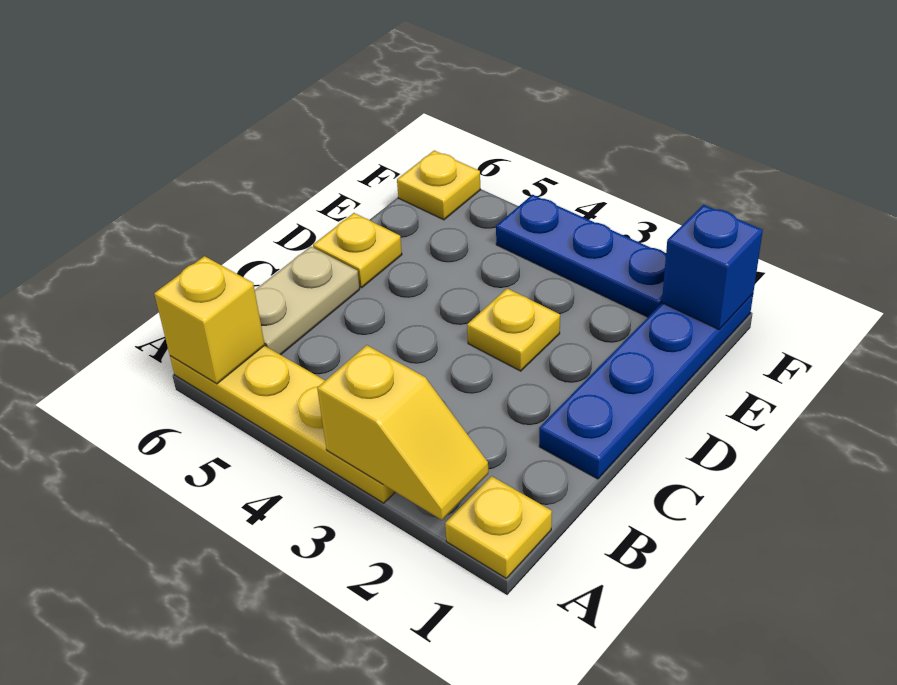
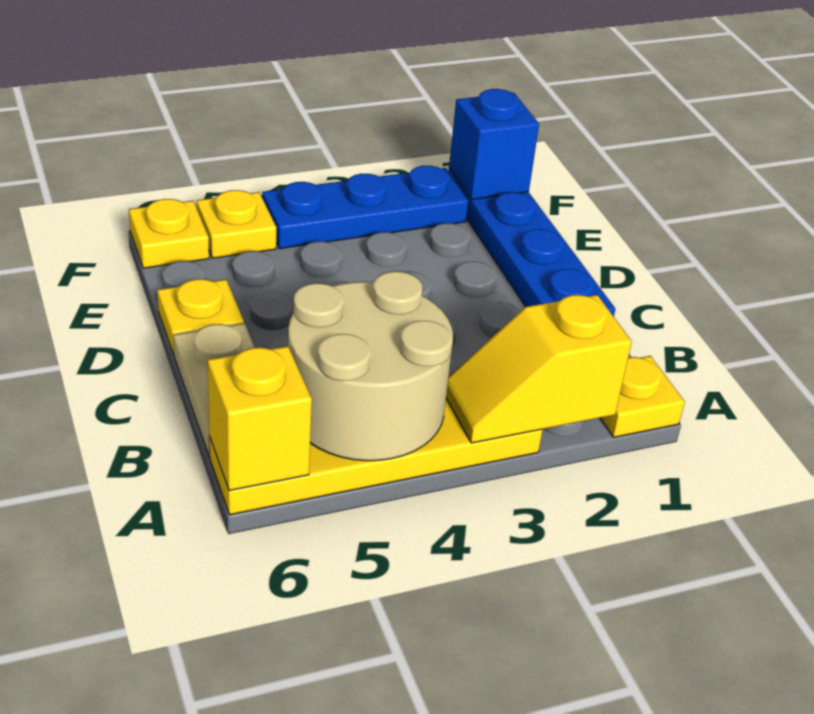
yellow 1x2 slope [317,345,488,520] -> yellow 1x2 slope turned to [446,295,632,443]
none -> tan 2x2 round brick [288,271,453,461]
yellow 1x1 plate [467,288,560,371] -> yellow 1x1 plate moved to [197,190,276,258]

